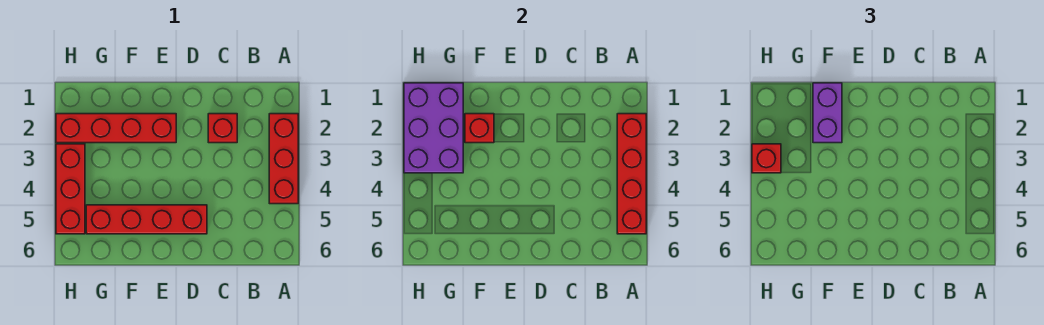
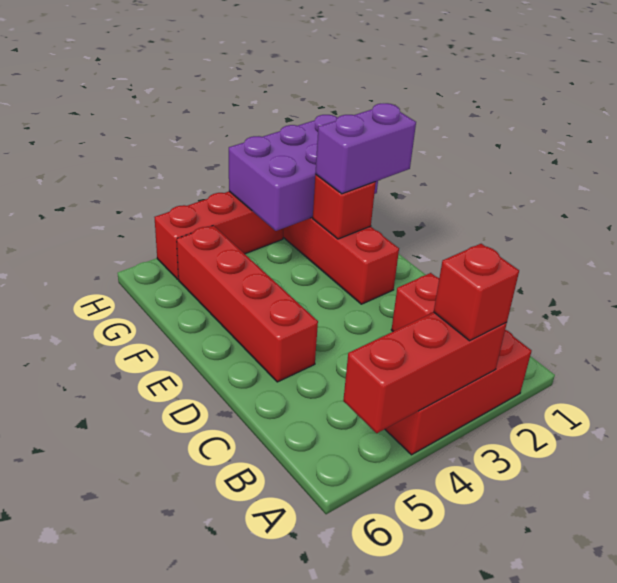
red 1x4 brick [617,114,646,234] -> red 1x3 brick [343,312,507,433]
red 1x1 brick [752,144,781,173] -> red 1x1 brick moved to [434,244,519,341]

